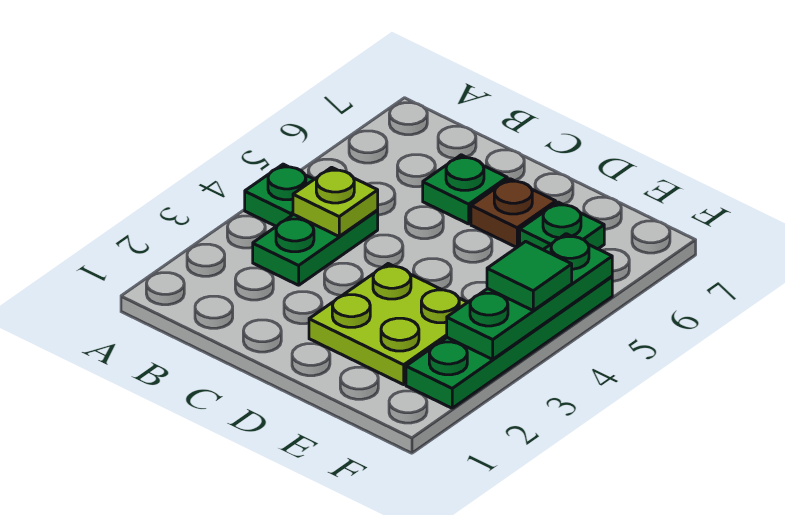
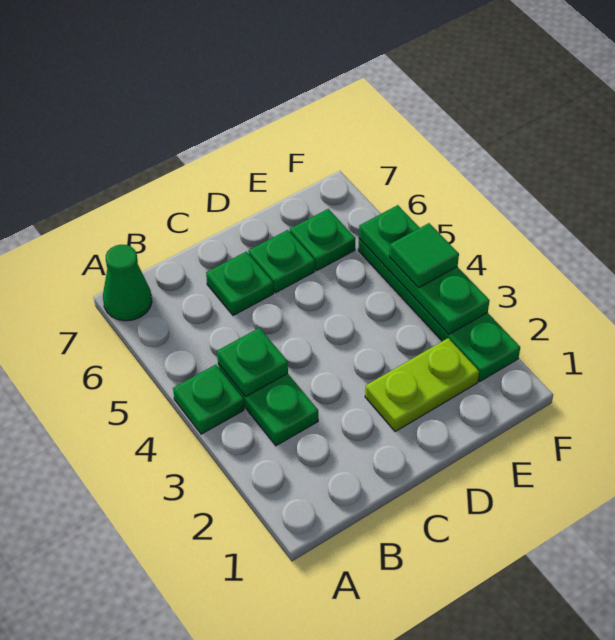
none -> green 1x1 cone [103,245,152,321]
lime 1x1 plate [293,167,378,236] -> green 1x1 plate [217,328,288,397]
lime 2x2 plate [309,264,468,385] -> lime 1x2 plate [365,338,479,432]
brown 1x1 plate [471,179,556,248] -> green 1x1 plate [248,230,315,293]

